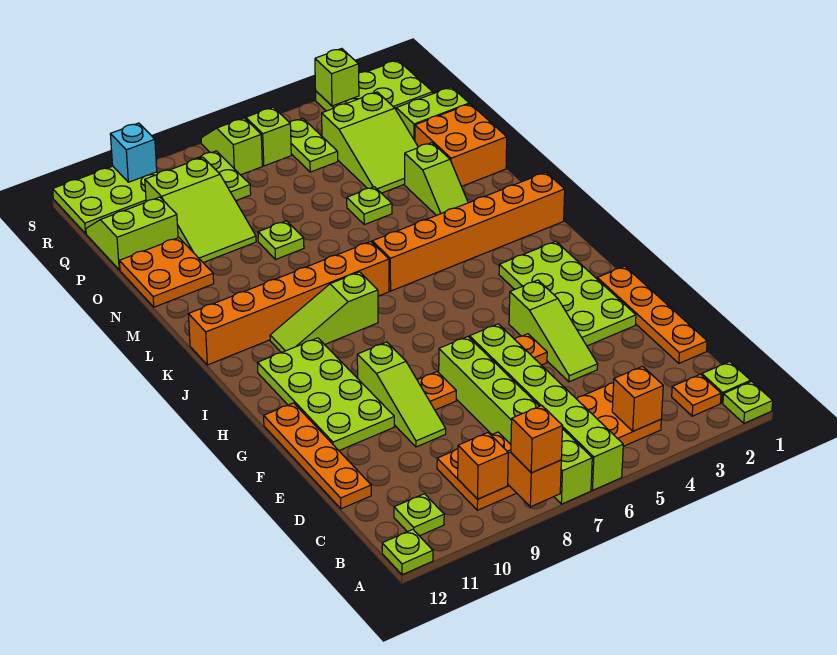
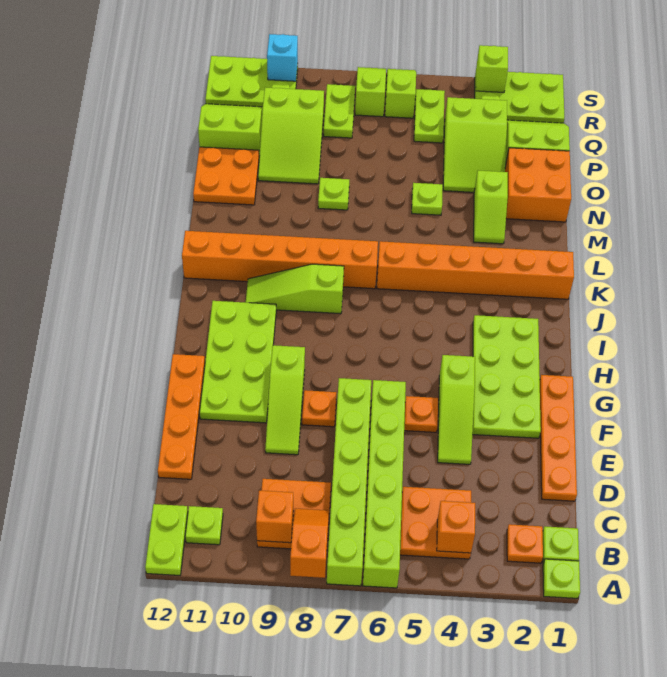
orange 1x1 brick [511,406,563,473] -> none
lime 1x1 plate [382,530,433,575] -> lime 1x2 plate [145,504,188,575]

